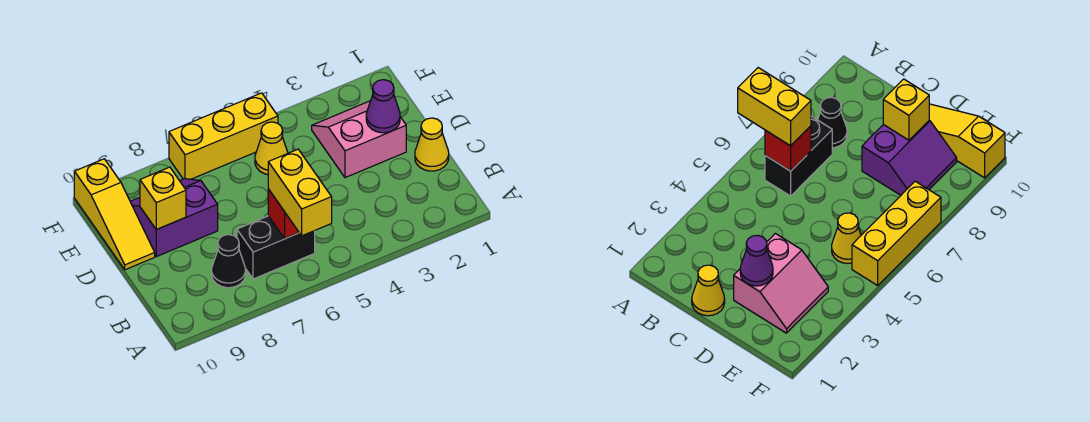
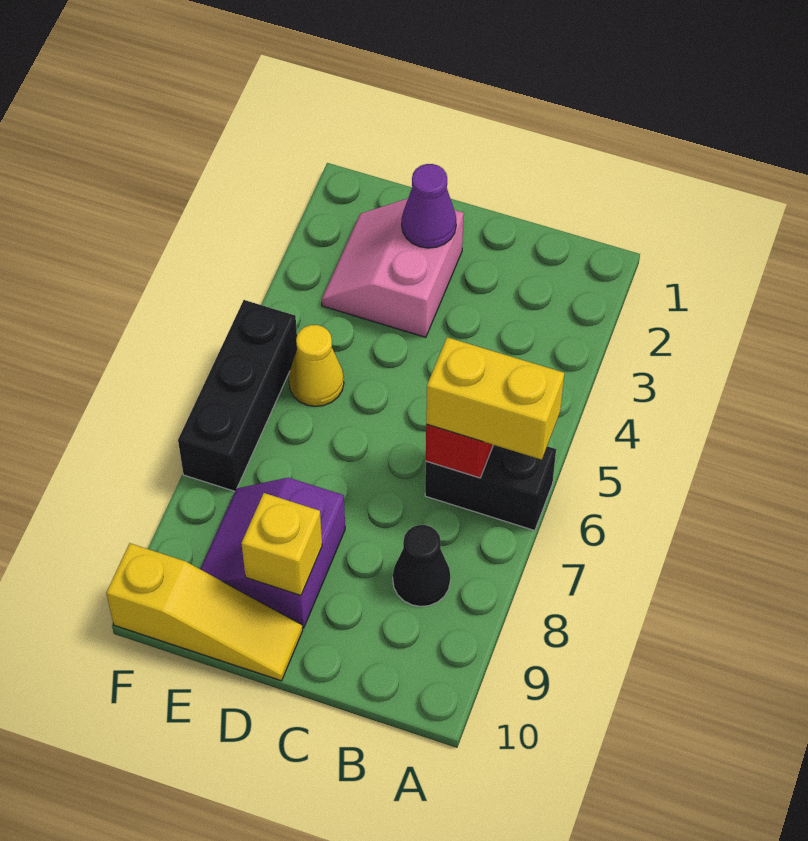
black 1x2 brick [237,216,315,279] -> black 1x2 brick turned to [425,445,556,531]
yellow 1x1 cone [415,118,449,171] -> none
yellow 1x3 brick [169,93,278,179] -> black 1x3 brick [178,300,297,491]

